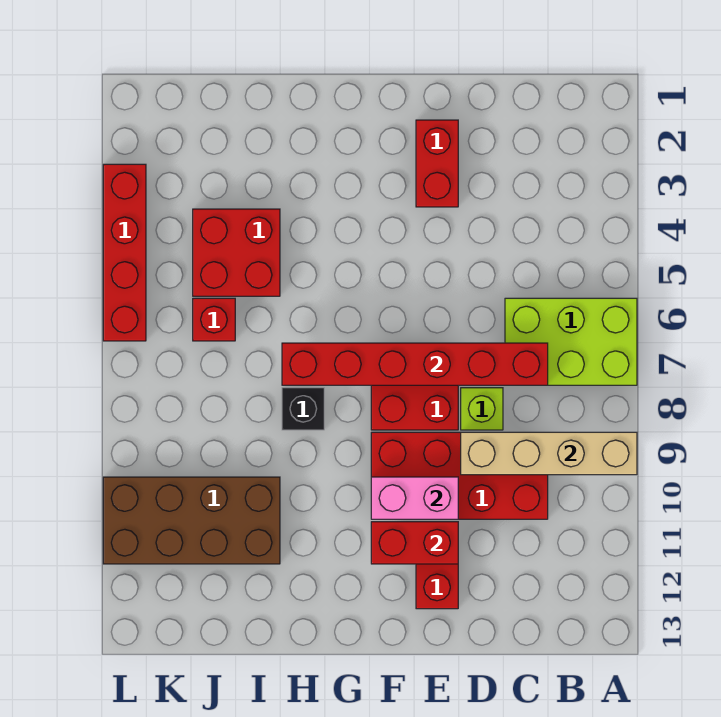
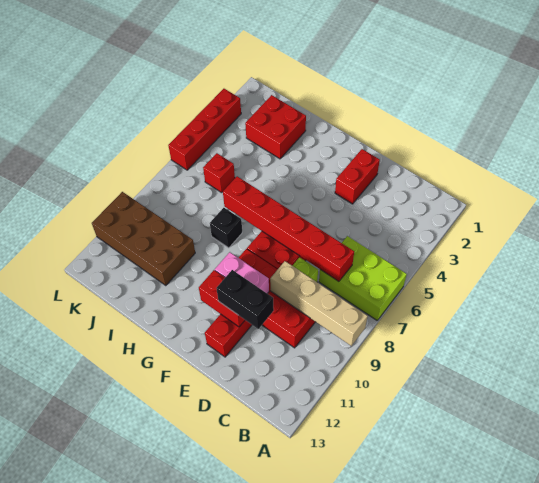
none -> black 1x2 brick [216,270,274,329]
red 2x2 brick [193,209,280,296] -> red 2x2 brick moved to [245,95,306,159]

